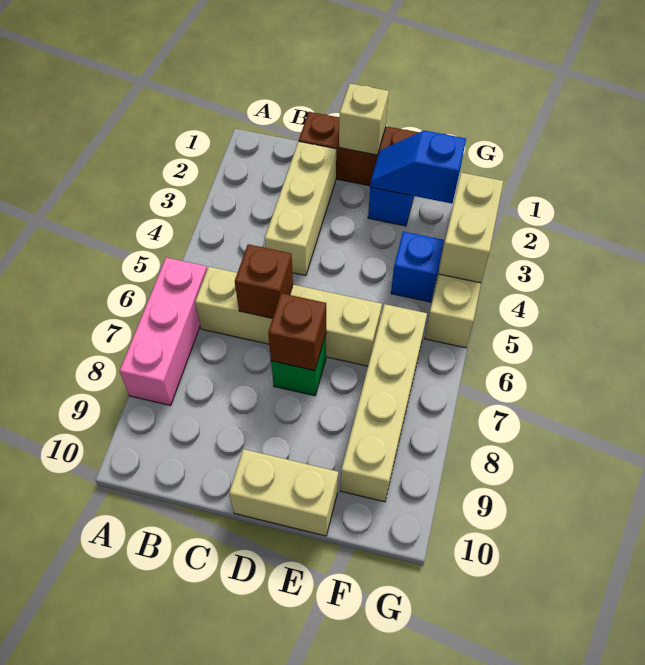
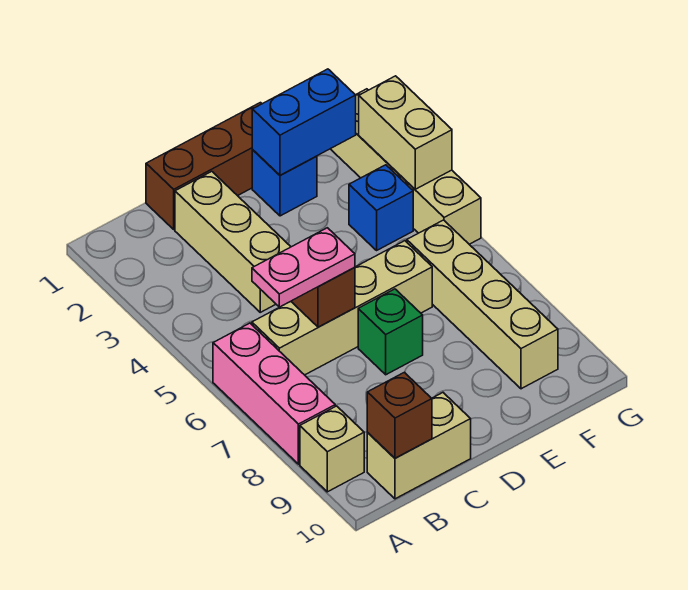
none -> pink 1x2 plate [252,228,355,307]
tan 1x1 brick [339,83,389,155] -> tan 1x1 brick moved to [300,406,364,492]
brown 1x1 brick [268,293,326,371] -> brown 1x1 brick moved to [367,372,432,458]
tan 1x2 brick [229,449,338,536] -> tan 1x2 brick moved to [367,393,471,499]
blue 1x2 slope [370,131,466,203] -> blue 1x2 brick [252,69,356,175]

